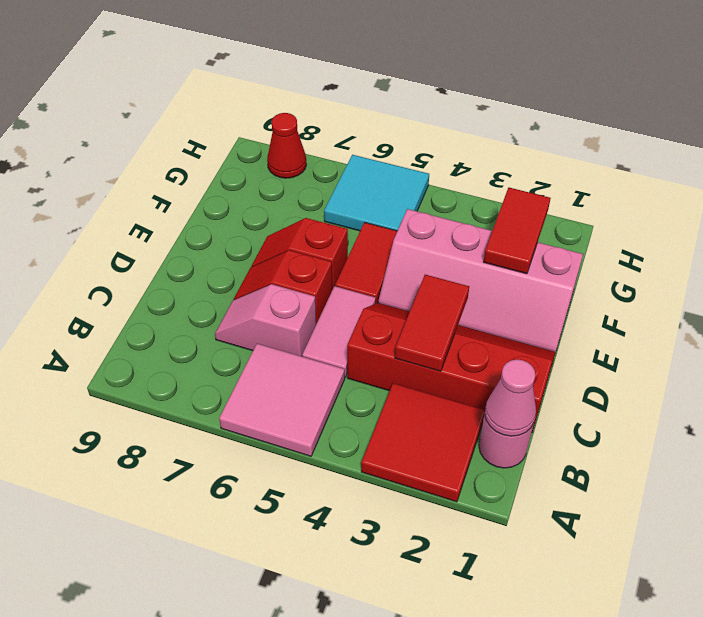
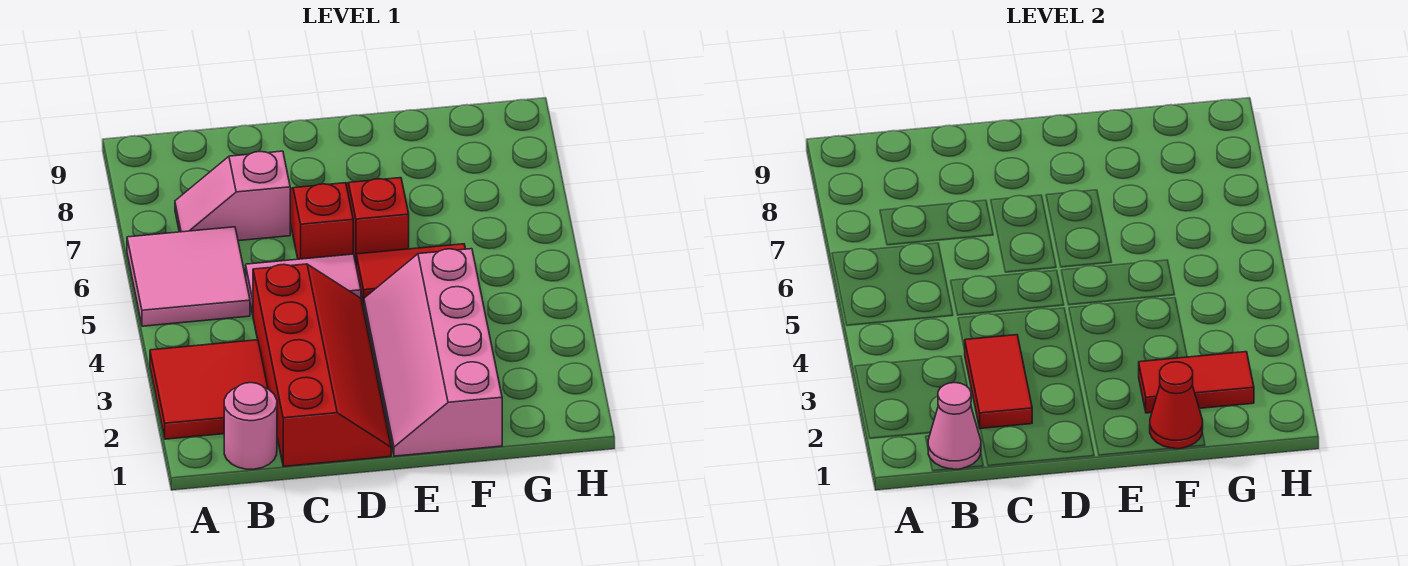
red 1x2 tile [395,275,469,371] -> red 1x2 tile turned to [965,335,1032,429]
pink 1x2 slope [215,284,316,356] -> pink 1x2 slope turned to [175,151,290,241]
cyan 2x2 tile [324,155,429,231] -> none
red 1x1 cone [267,113,306,178] -> red 1x1 cone moved to [1150,362,1203,449]

